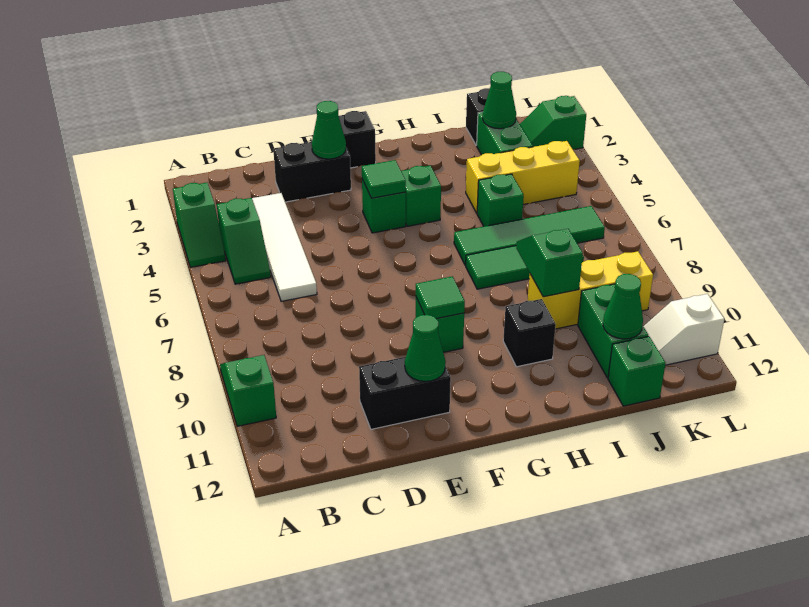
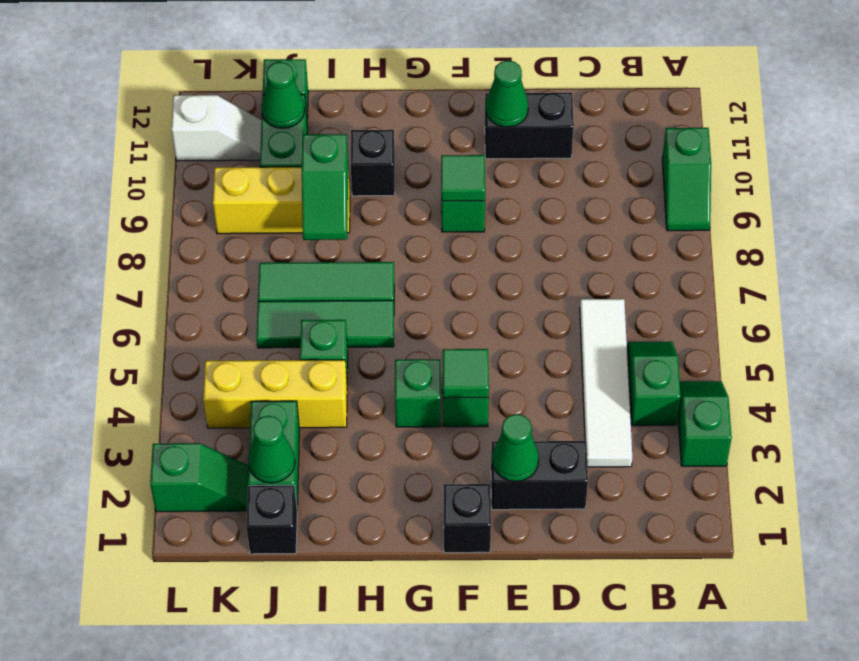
green 1x4 tile [454,206,605,265] -> green 1x3 tile [257,300,394,348]

